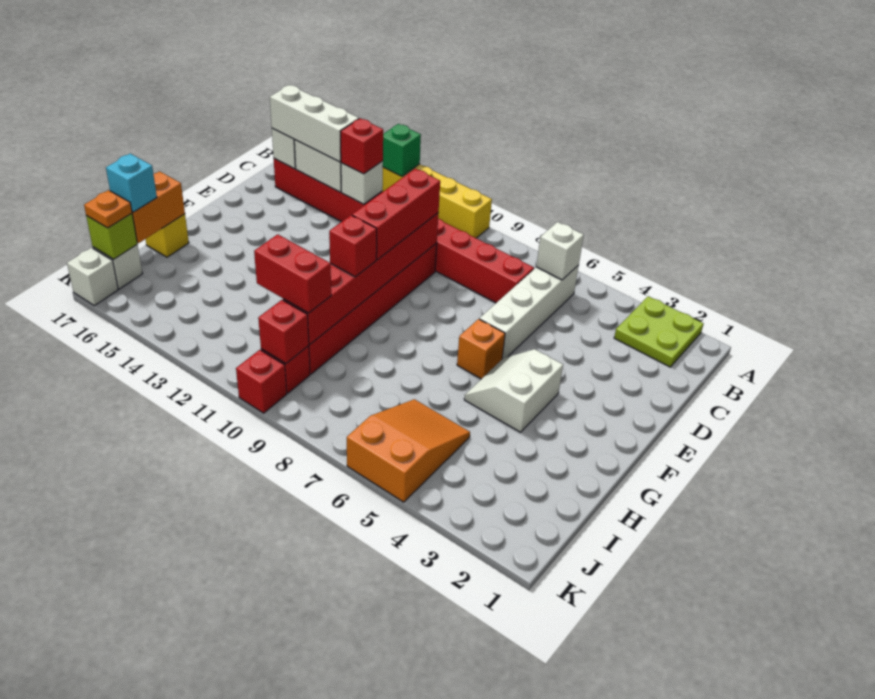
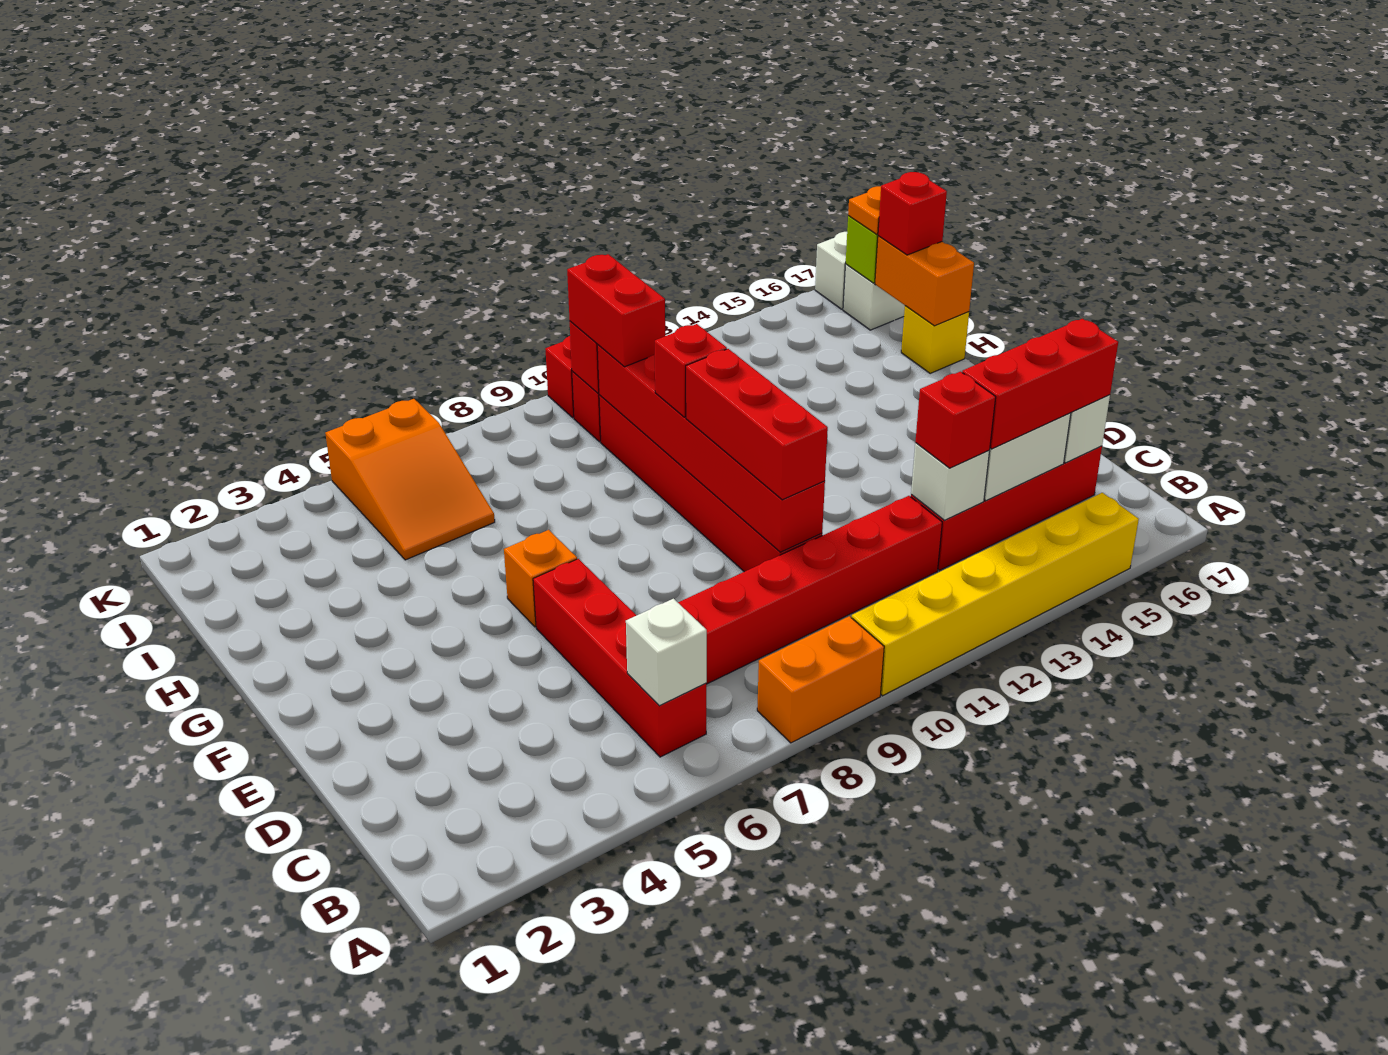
lime 2x2 plate [614,296,704,367] -> none
none -> orange 1x2 brick [757,616,884,743]
green 1x1 brick [383,124,421,176] -> none
white 1x4 brick [479,265,579,359] -> red 1x4 brick [533,559,706,757]
white 1x3 brick [270,85,359,162] -> red 1x3 brick [962,319,1118,449]
white 2x2 slope [464,349,563,432] -> none
red 1x2 brick [254,234,331,313] -> red 1x2 brick turned to [567,254,665,367]
cyan 1x1 brick [106,154,157,212] -> red 1x1 brick [878,172,947,255]

